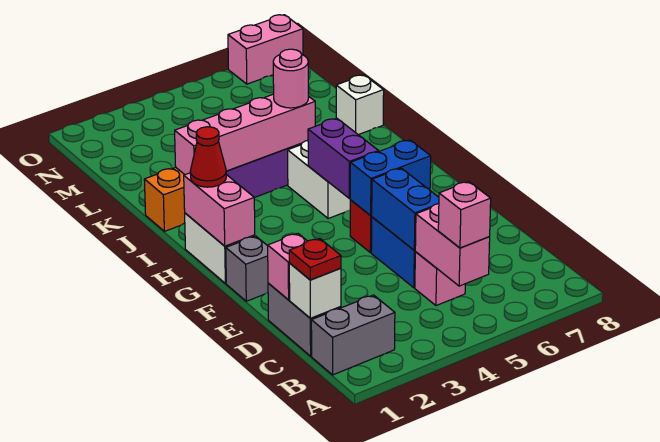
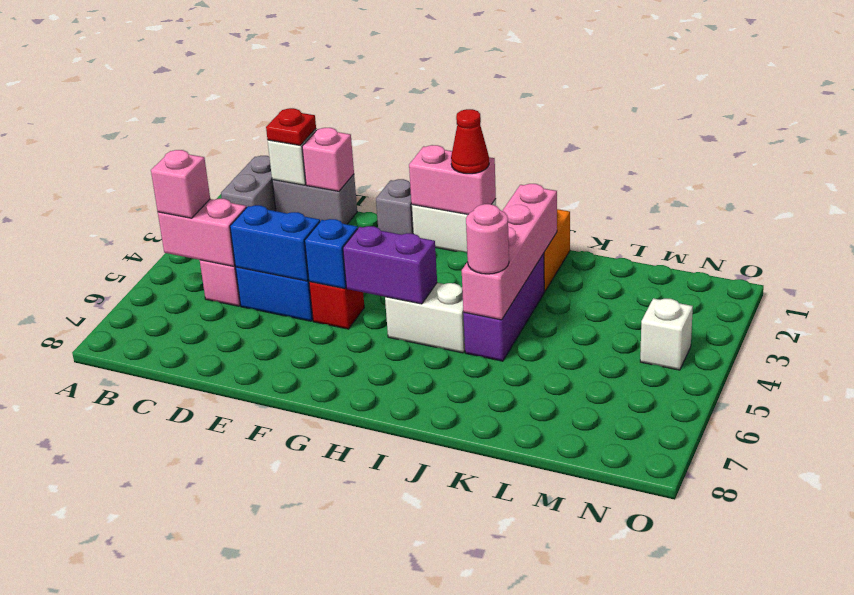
blue 1x2 brick [350,140,431,216] -> blue 1x1 brick [305,219,358,289]
white 1x1 brick [336,75,384,135] -> white 1x1 brick moved to [640,298,693,370]
pink 1x2 brick [228,15,303,84] -> none

